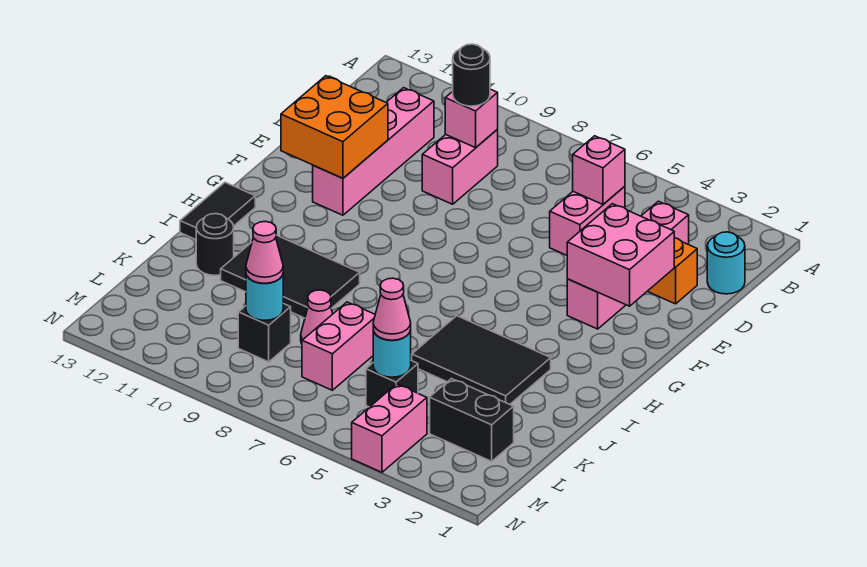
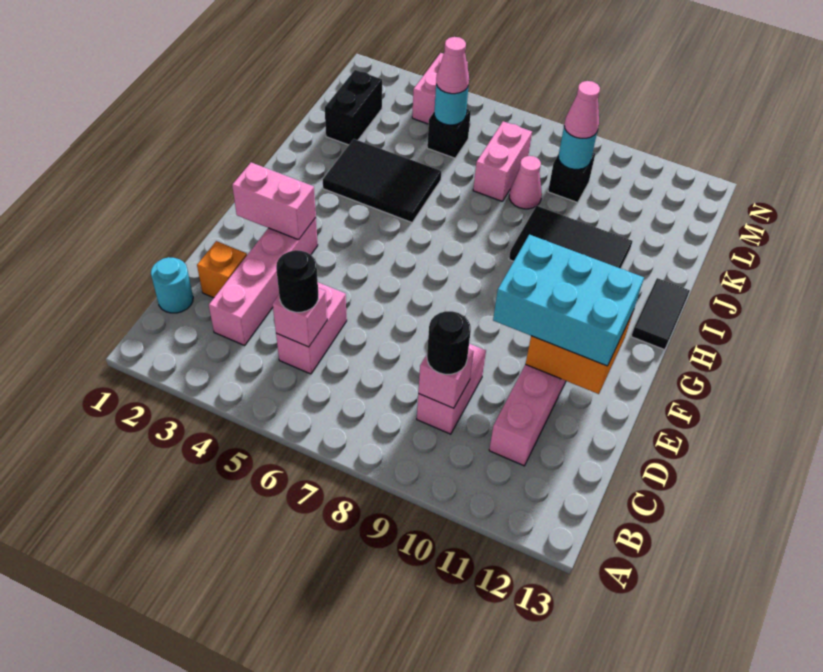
pink 2x2 brick [567,204,674,306] -> pink 1x2 brick [232,163,316,240]
none -> cyan 2x3 brick [493,235,644,366]
black 1x1 round brick [196,214,234,275] -> black 1x1 round brick moved to [276,250,318,312]
black 1x2 brick [430,379,514,461] -> black 1x2 brick turned to [325,70,382,145]

